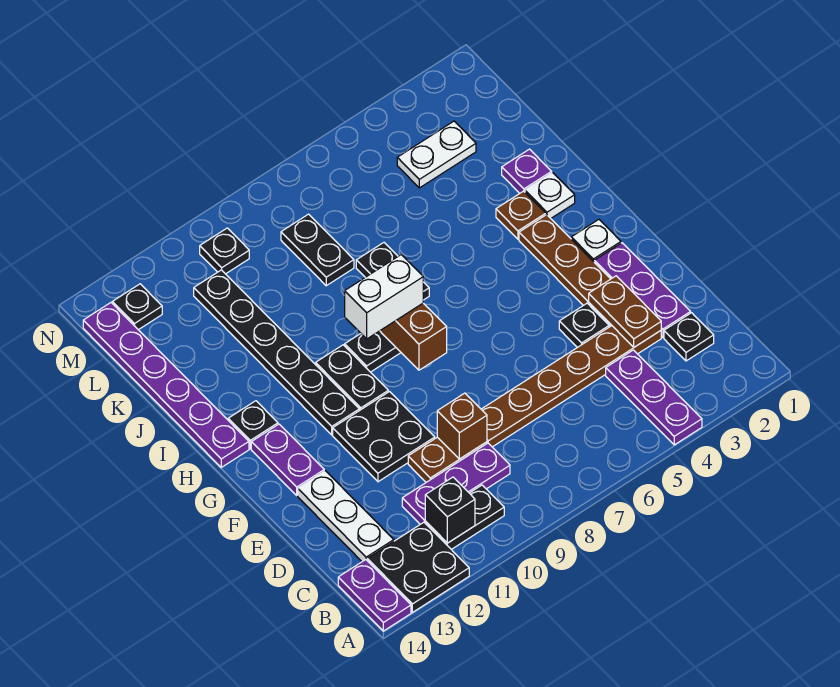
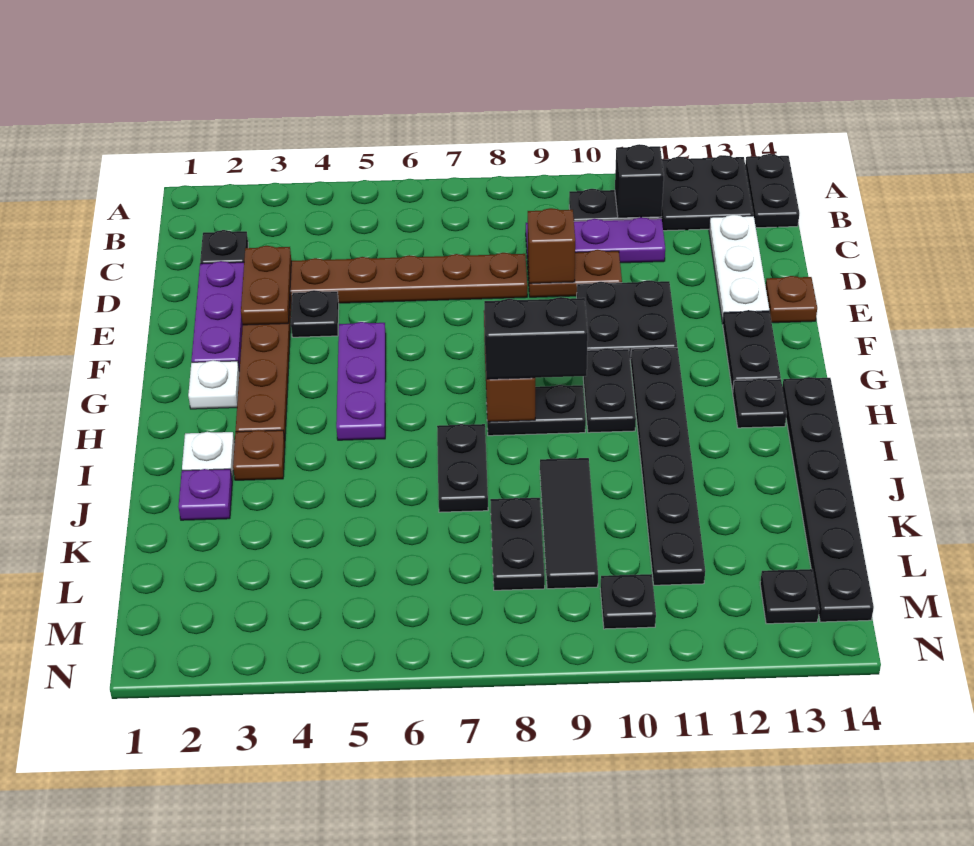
purple 1x3 plate [606,350,702,445] -> purple 1x3 plate moved to [336,322,386,440]
purple 1x2 plate [338,560,411,631] -> black 1x2 plate [745,154,799,228]
none -> brown 1x1 plate [766,276,817,323]
purple 1x2 plate [251,424,324,495] -> black 1x2 plate [723,310,781,392]
white 1x2 brick [345,255,423,339] -> black 1x2 brick [484,297,588,379]
purple 1x6 plate [83,303,249,467] -> black 1x6 plate [782,377,874,622]
none -> black 1x3 tile [540,458,598,589]
white 1x2 plate [397,121,476,188] -> none

